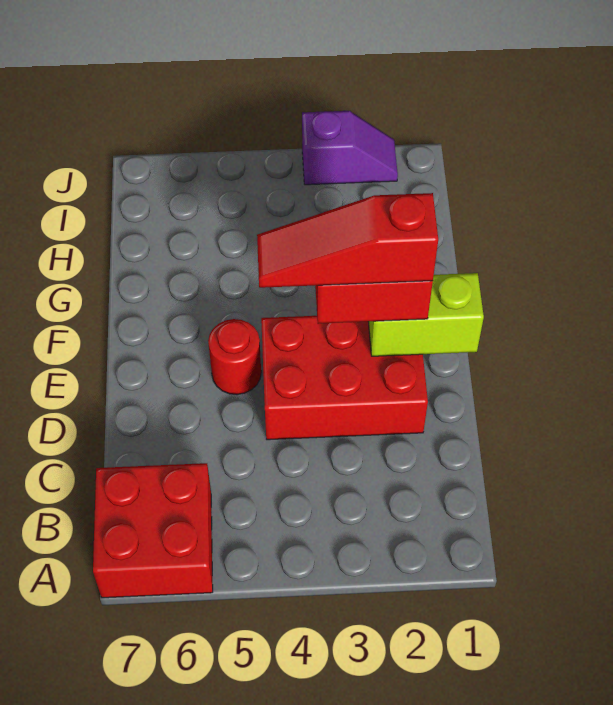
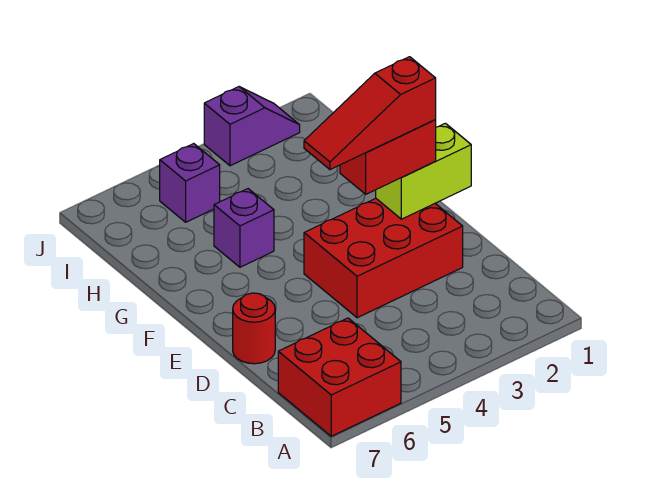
red 1x1 round brick [208,319,261,395] -> red 1x1 round brick moved to [233,293,275,364]
none -> purple 1x1 brick [214,189,274,267]
none -> purple 1x1 brick [160,144,220,222]

